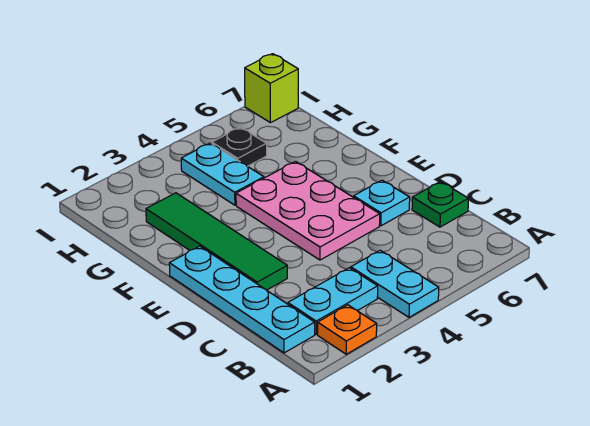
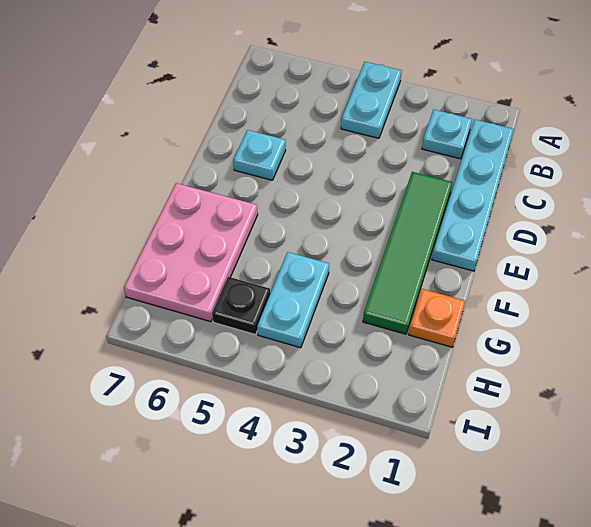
orange 1x1 plate [318,305,377,354] -> orange 1x1 plate moved to [409,289,465,347]
cyan 1x2 plate [288,268,378,334] -> cyan 1x1 plate [422,110,472,159]
green 1x1 plate [412,182,468,227] -> none
pink 2x3 plate [236,162,380,260] -> pink 2x3 plate moved to [124,183,258,322]
lime 1x1 brick [245,54,298,123] -> none

